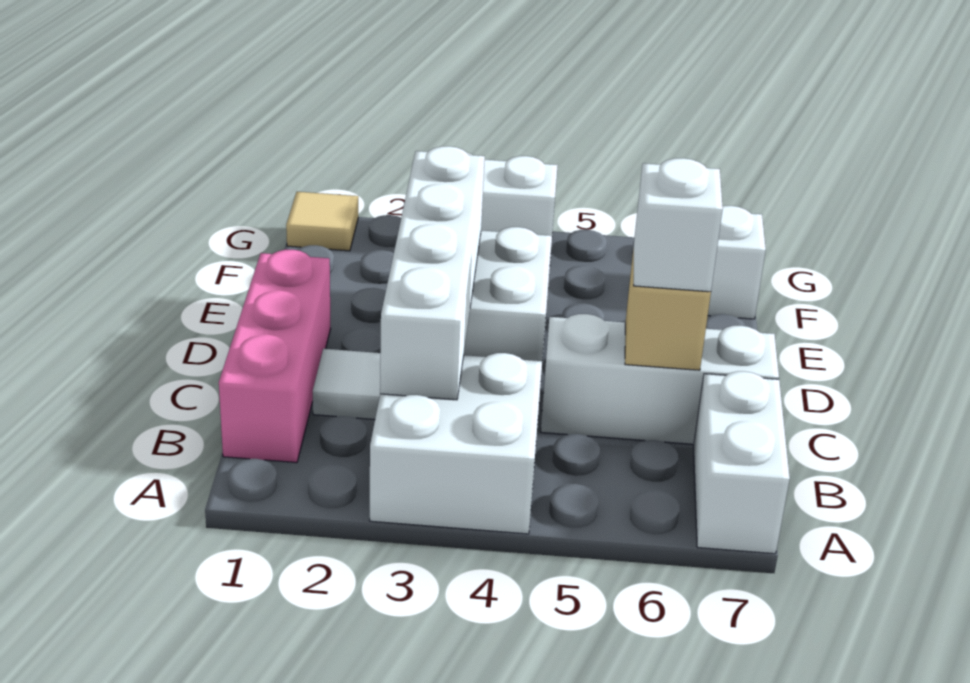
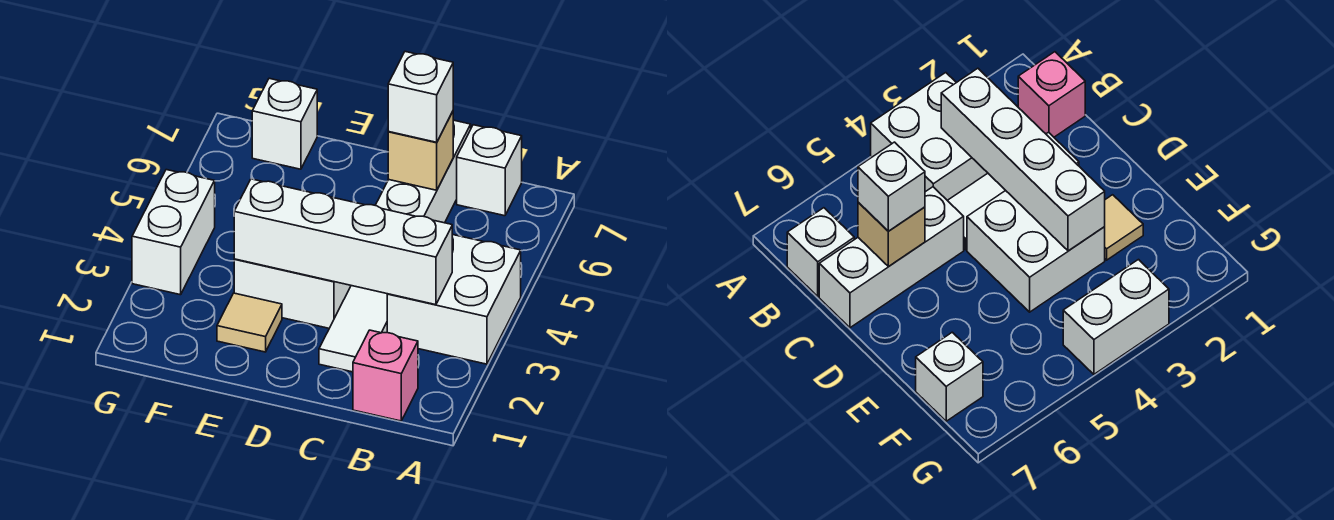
white 1x2 brick [694,371,790,554] -> white 1x1 brick [457,125,522,216]
pink 1x3 brick [219,250,331,463] -> pink 1x1 brick [353,330,418,421]
tan 1x1 tile [286,192,358,251] -> tan 1x1 tile moved to [217,293,282,352]

